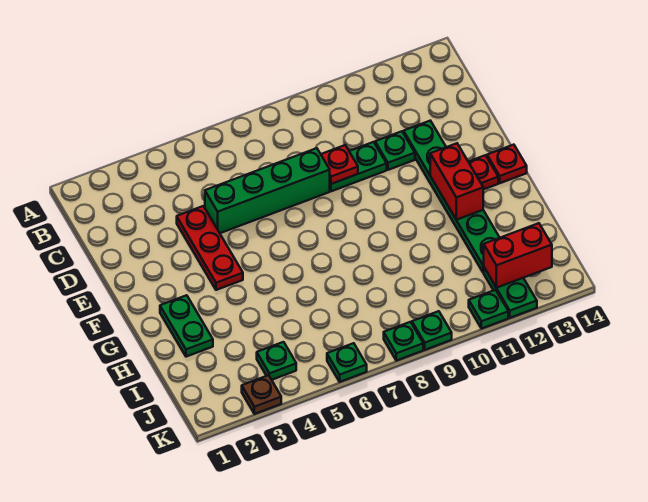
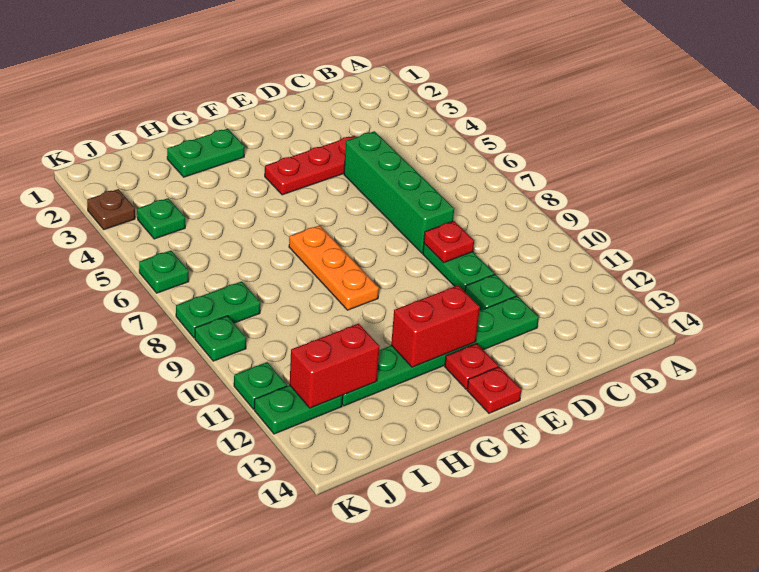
none -> orange 1x3 plate [289,225,379,310]
red 1x2 brick [484,223,552,288] -> red 1x2 brick turned to [290,324,380,408]
green 1x1 plate [384,322,423,361] -> green 1x2 plate [176,281,260,338]

